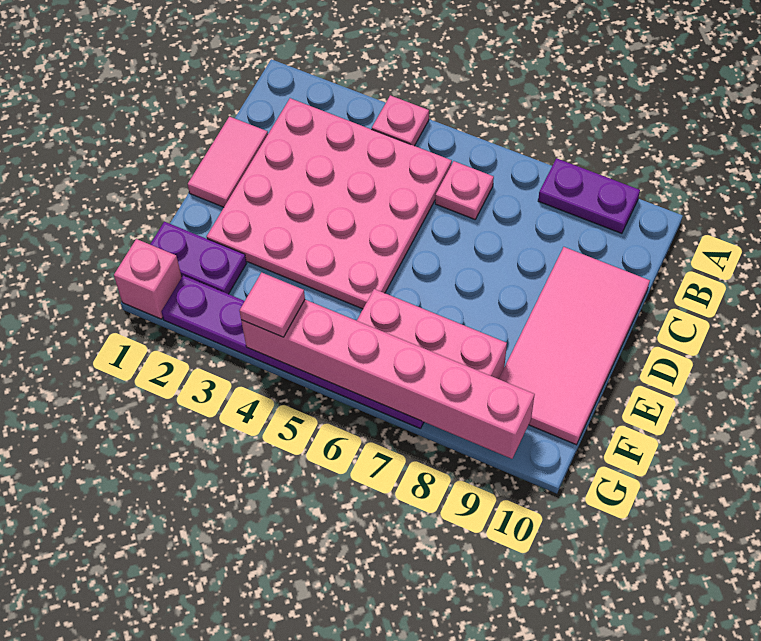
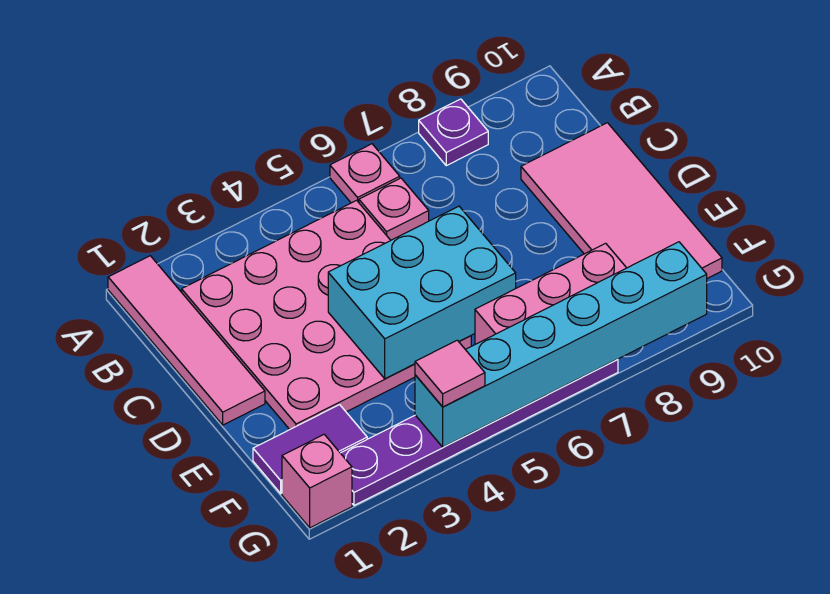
pink 1x1 plate [372,95,429,146] -> pink 1x1 plate moved to [330,144,400,203]
purple 1x2 plate [538,158,640,233] -> purple 1x1 plate [419,99,488,166]
pink 1x2 tile [188,116,268,207] -> pink 1x4 tile [108,256,265,425]
none -> cyan 2x3 brick [328,206,516,379]
purple 1x2 plate [150,222,246,294] -> purple 1x2 tile [253,405,367,493]
pink 1x6 brick [241,300,535,459] -> cyan 1x6 brick [415,242,707,447]

